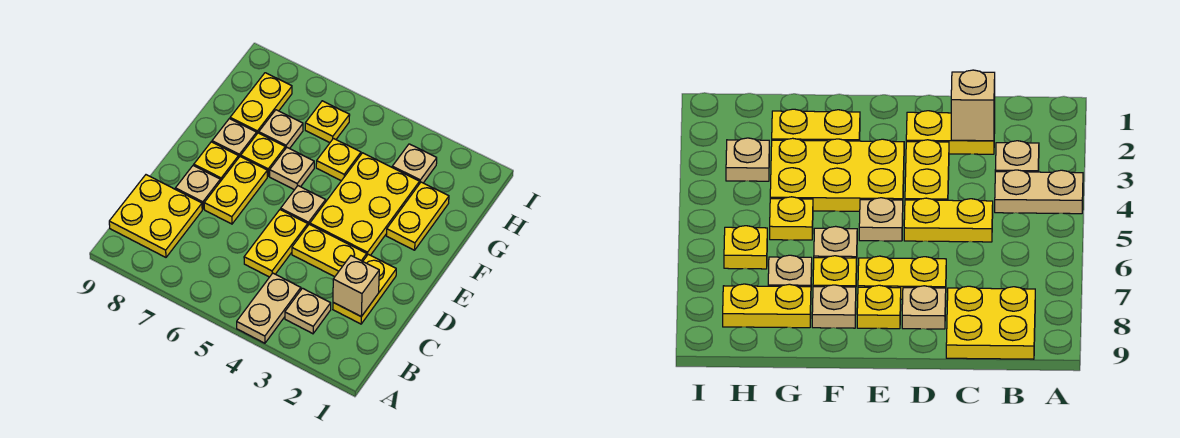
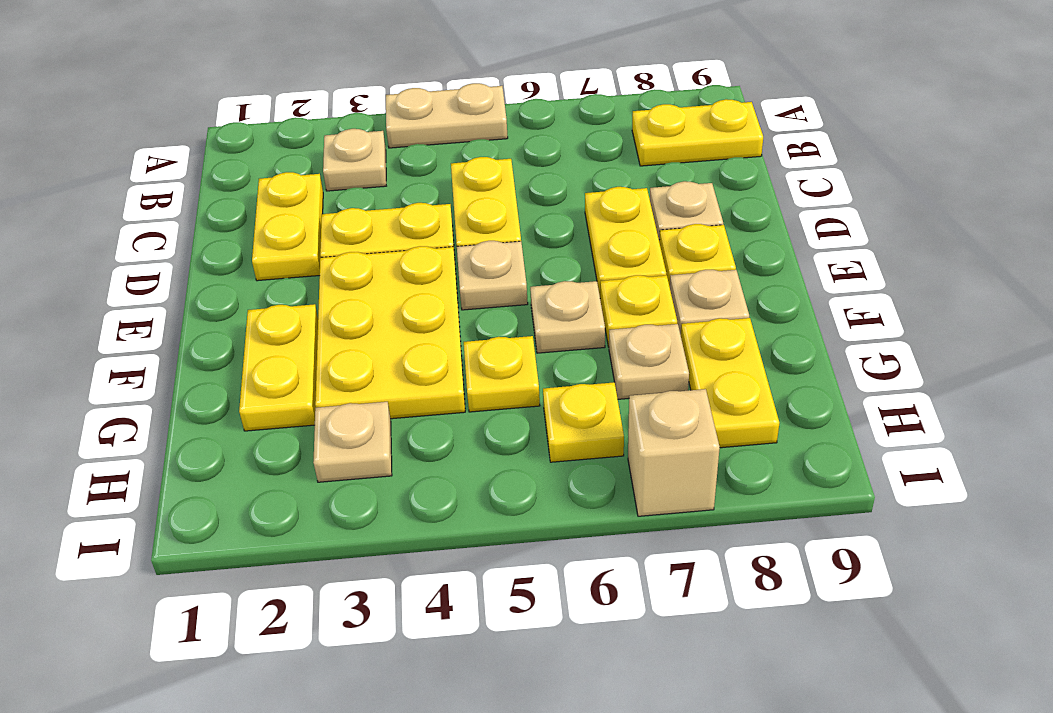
tan 1x2 plate [237,273,301,343] -> tan 1x2 plate turned to [386,83,508,148]
yellow 2x2 plate [109,175,202,257] -> yellow 1x2 plate [632,99,763,166]
tan 1x1 brick [333,256,379,317] -> tan 1x1 brick moved to [628,389,720,516]

